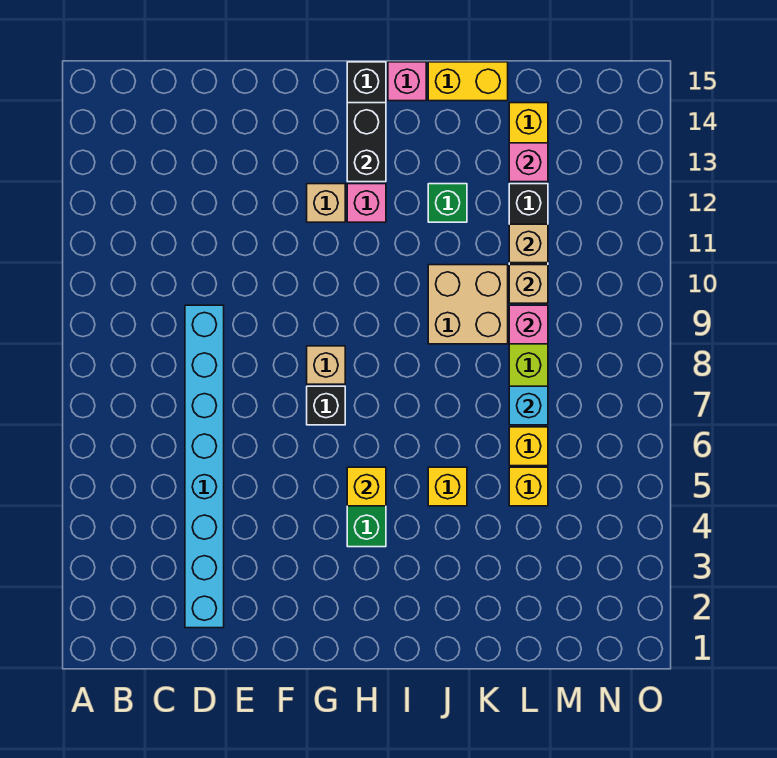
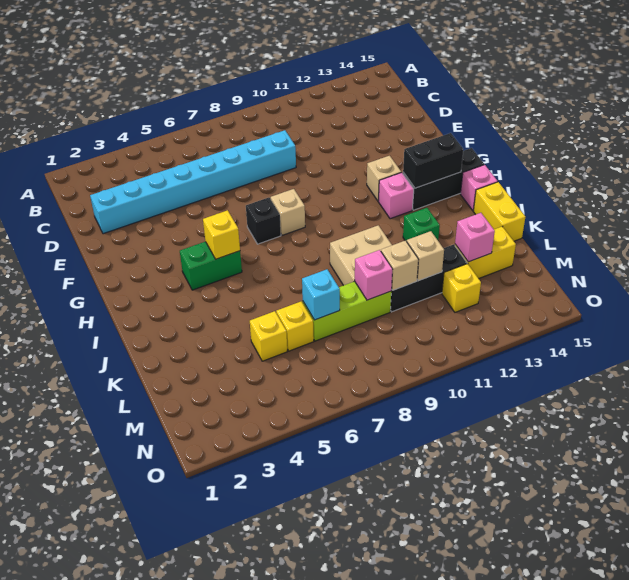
yellow 1x1 brick [428,467,467,506] -> yellow 1x1 brick moved to [442,264,481,312]

